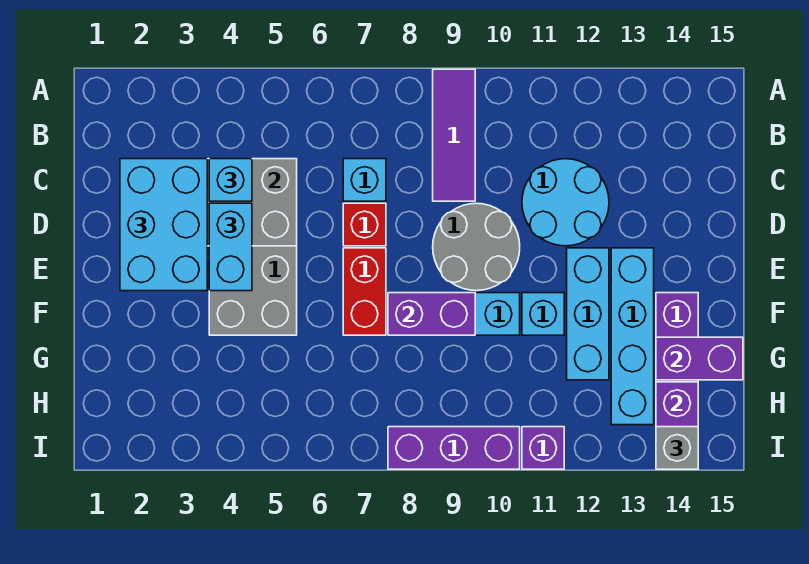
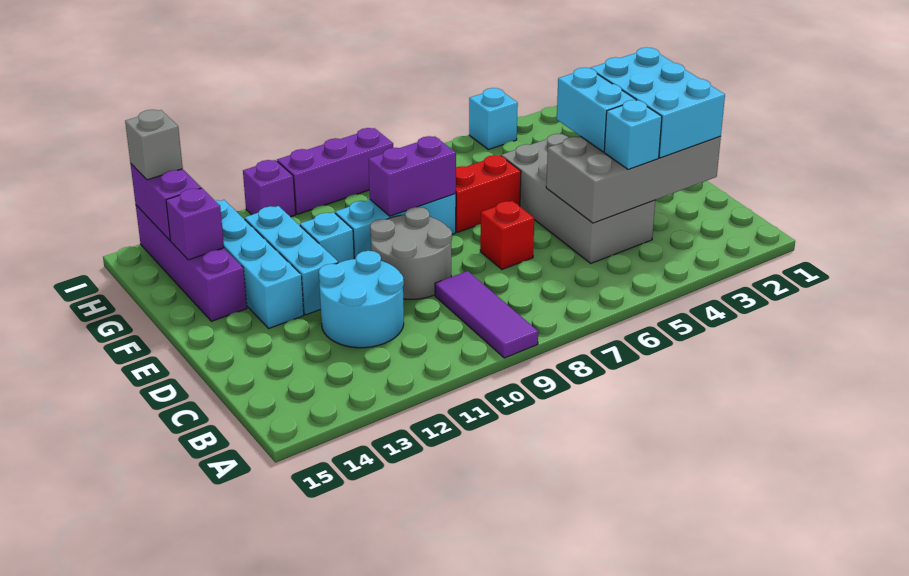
cyan 1x1 brick [343,159,386,201] -> cyan 1x1 brick moved to [469,88,518,150]
red 1x2 brick [343,248,386,335] -> red 1x2 brick turned to [456,155,521,232]
purple 1x2 brick [656,337,743,380] -> purple 1x1 brick [166,188,224,260]

